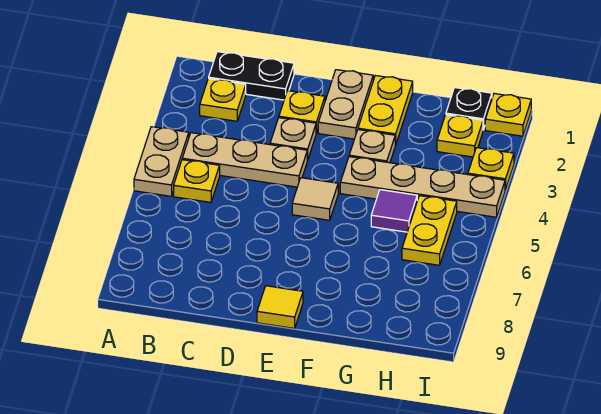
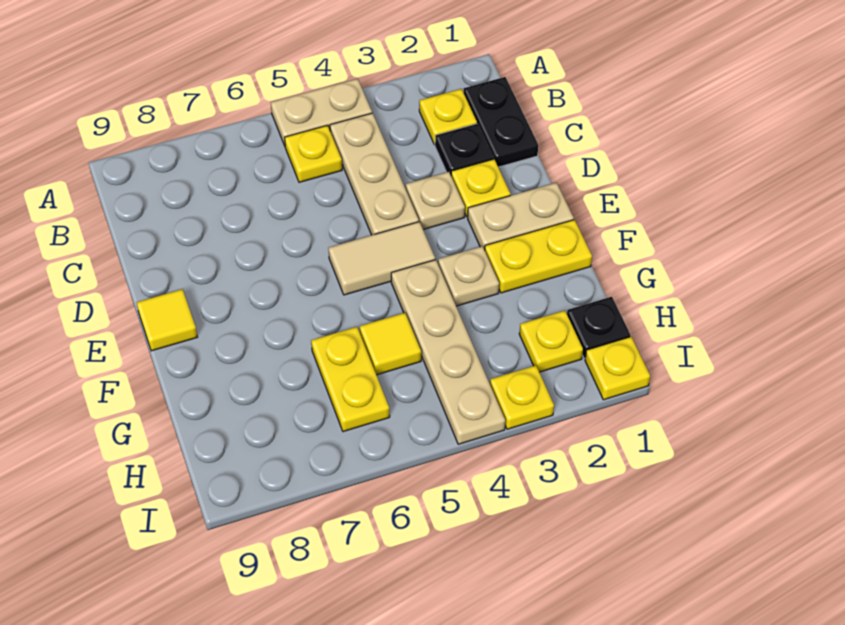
none -> black 1x1 plate [435,124,494,175]
tan 1x1 tile [292,178,338,220] -> tan 1x2 tile [328,222,435,295]
purple 1x1 tile [371,190,417,232] -> yellow 1x1 tile [360,313,421,375]
yellow 1x2 plate [402,196,457,265] -> yellow 1x2 plate turned to [311,327,390,432]

